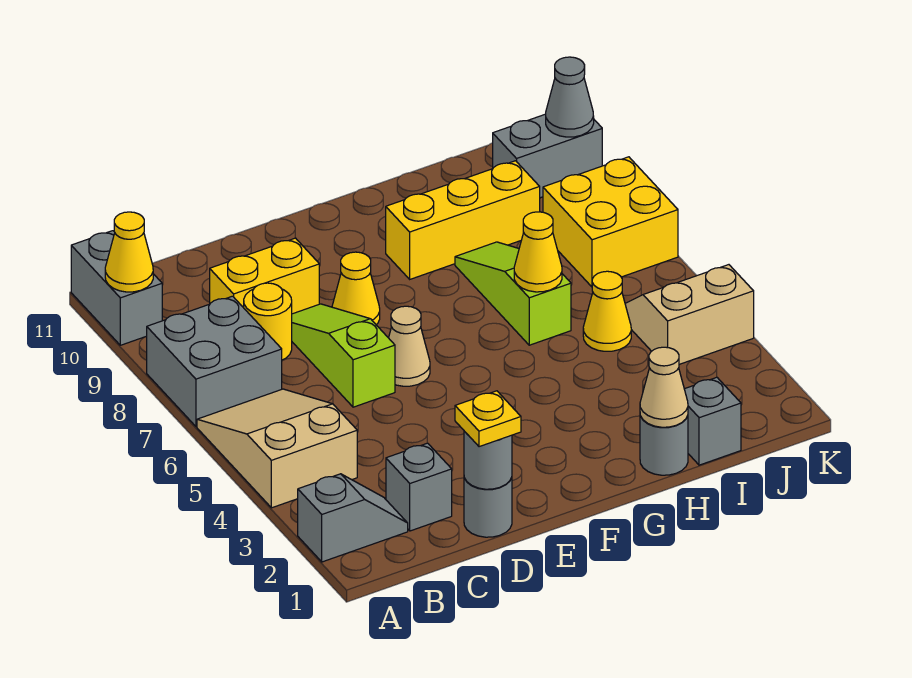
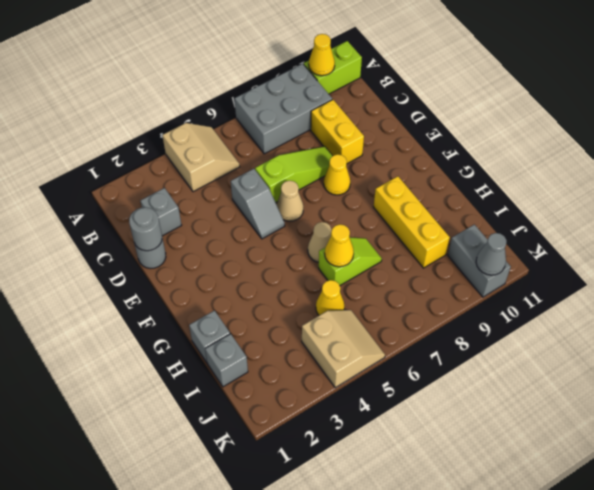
grey 1x2 slope [298,474,408,562] -> grey 1x2 slope moved to [231,169,285,239]
tan 2x3 slope [197,389,357,508] -> tan 2x2 slope [163,123,240,192]
grey 2x2 brick [146,296,282,427] -> grey 2x3 brick [235,64,332,154]
grey 1x2 brick [71,231,162,345] -> lime 1x2 brick [304,41,362,94]
yellow 1x1 round brick [244,283,292,360] -> none
yellow 1x1 plate [455,391,521,447] -> none
grey 1x1 round brick [640,416,688,475] -> grey 1x1 brick [189,311,230,362]
tan 1x1 cone [640,347,688,427] -> tan 1x1 cone moved to [308,222,331,262]
lime 1x3 slope [455,242,571,345] -> lime 1x2 slope [319,237,382,285]
yellow 2x2 brick [543,157,678,287] -> none

